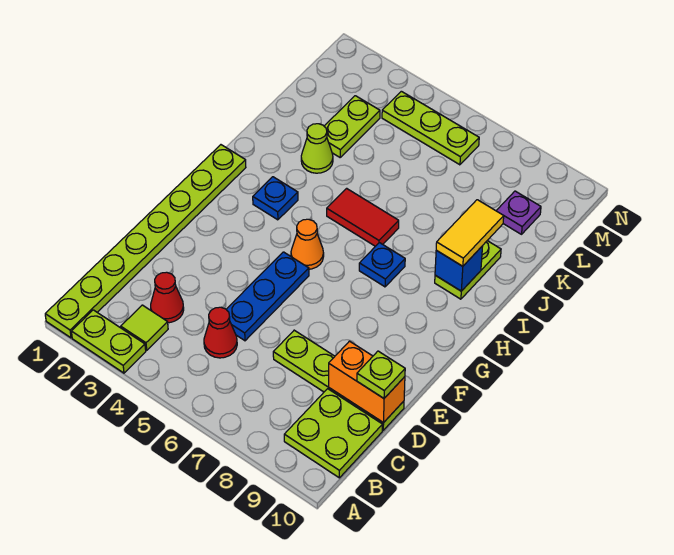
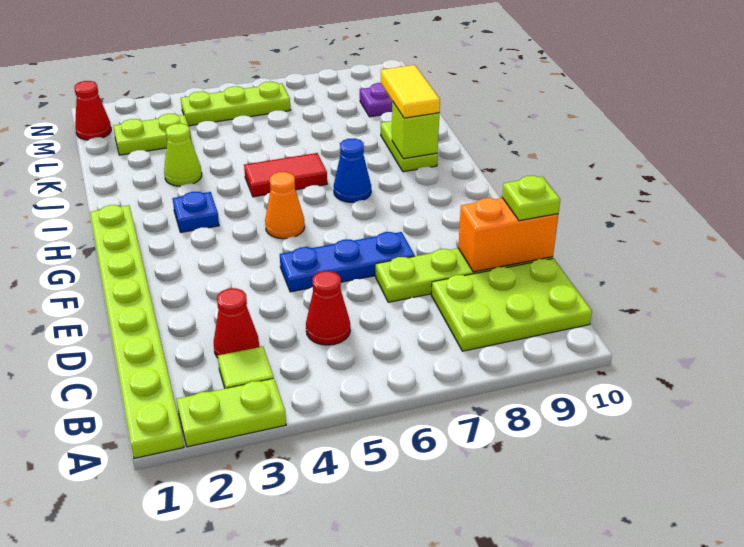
lime 2x2 plate [284,389,382,478] -> lime 2x3 plate [431,258,592,351]
blue 1x3 plate [226,252,309,341] -> blue 1x3 plate turned to [280,232,415,292]
blue 1x1 plate [359,243,405,287] -> blue 1x1 cone [334,139,371,202]
blue 1x1 brick [435,246,483,291] -> lime 1x1 brick [392,101,439,159]
lime 1x2 plate [324,96,380,157] -> lime 1x2 plate turned to [113,114,191,155]
none -> red 1x1 cone [74,81,111,140]

